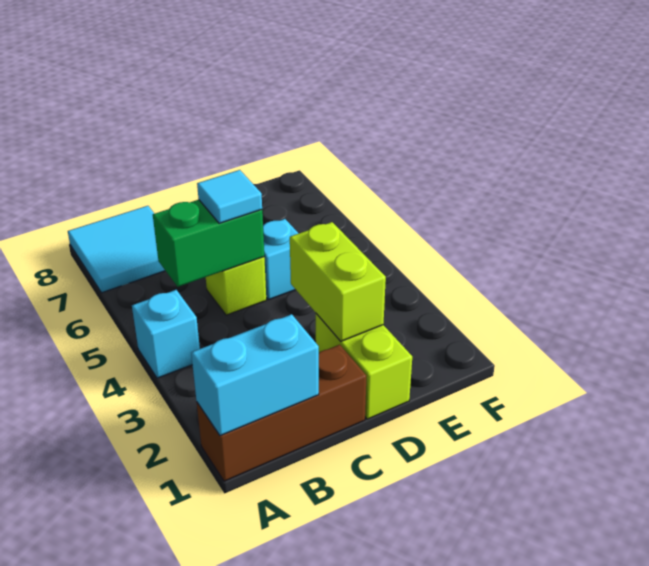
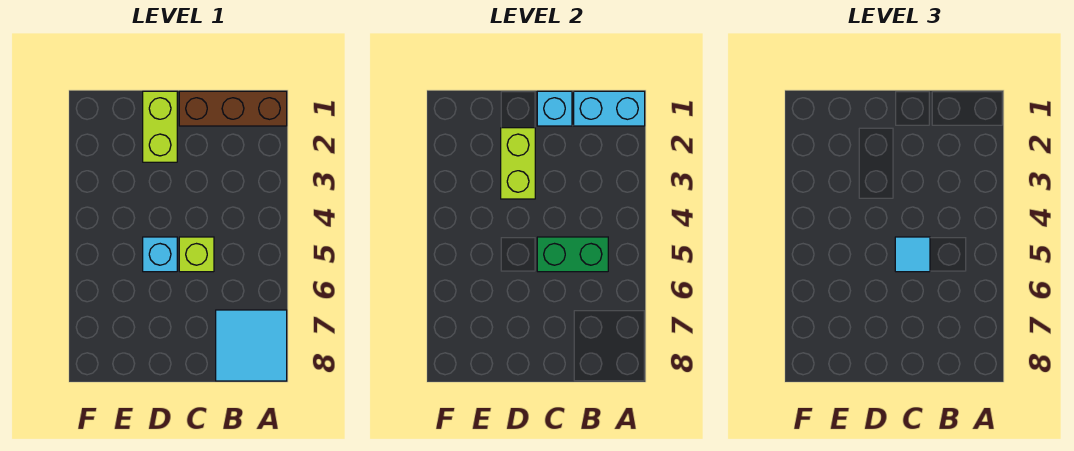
cyan 1x1 brick [132,290,200,378] -> cyan 1x1 brick moved to [537,91,572,126]

